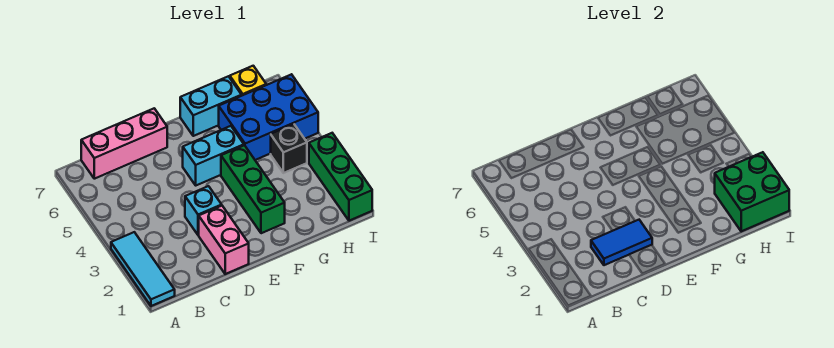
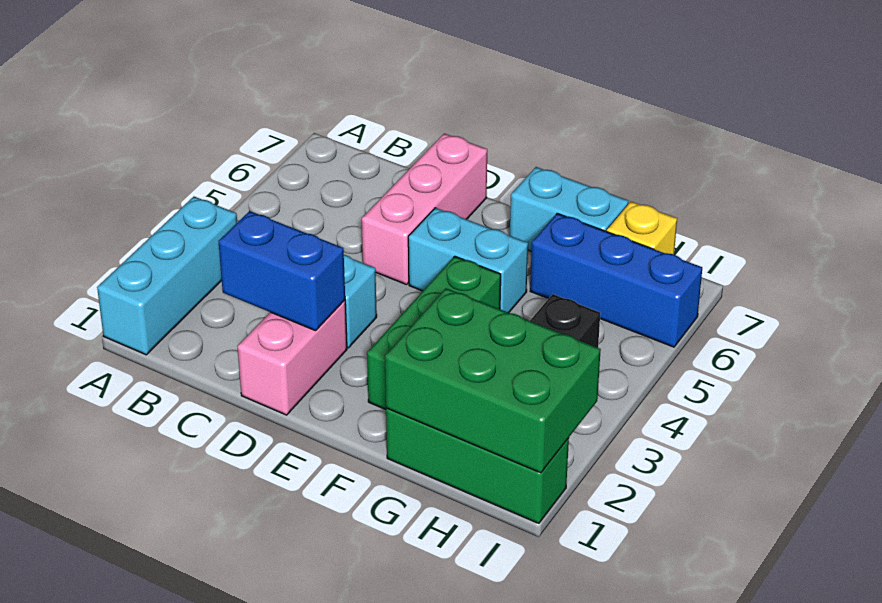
cyan 1x3 tile [111,232,175,306] -> cyan 1x3 brick [97,197,237,355]
pink 1x3 brick [81,108,167,179] -> pink 1x3 brick turned to [362,133,487,285]
blue 1x2 tile [591,220,652,265] -> blue 1x2 brick [219,211,345,331]
blue 2x3 brick [219,74,318,160] -> blue 1x3 brick [530,213,702,347]
green 2x2 brick [715,152,789,231] -> green 2x3 brick [385,288,601,473]
green 1x3 brick [309,133,372,221] -> green 1x3 brick turned to [386,408,569,524]

